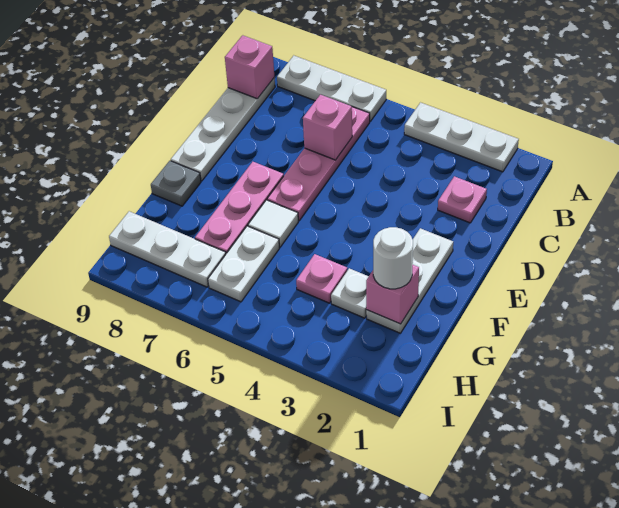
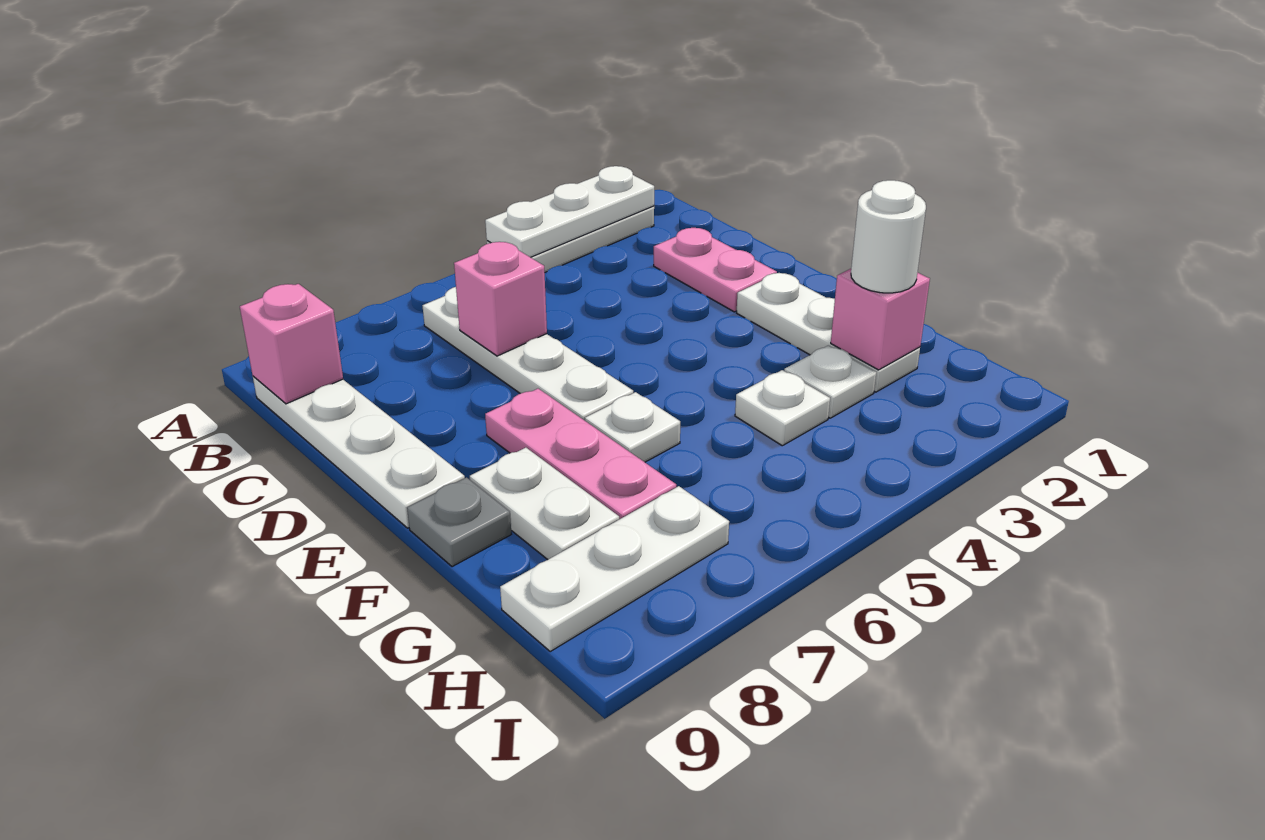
white 1x3 plate [277,56,386,121] -> white 1x3 plate moved to [485,166,654,257]
pink 1x4 plate [267,107,370,221] -> white 1x4 plate [423,287,633,421]
pink 1x1 plate [438,176,487,223] -> pink 1x2 plate [654,228,777,312]
white 1x1 tile [248,200,298,247] -> white 1x1 plate [585,392,680,462]
pink 1x1 plate [296,254,347,303] -> white 1x1 plate [735,370,830,446]
white 1x2 plate [208,226,280,302] -> white 1x2 plate moved to [470,448,619,560]

